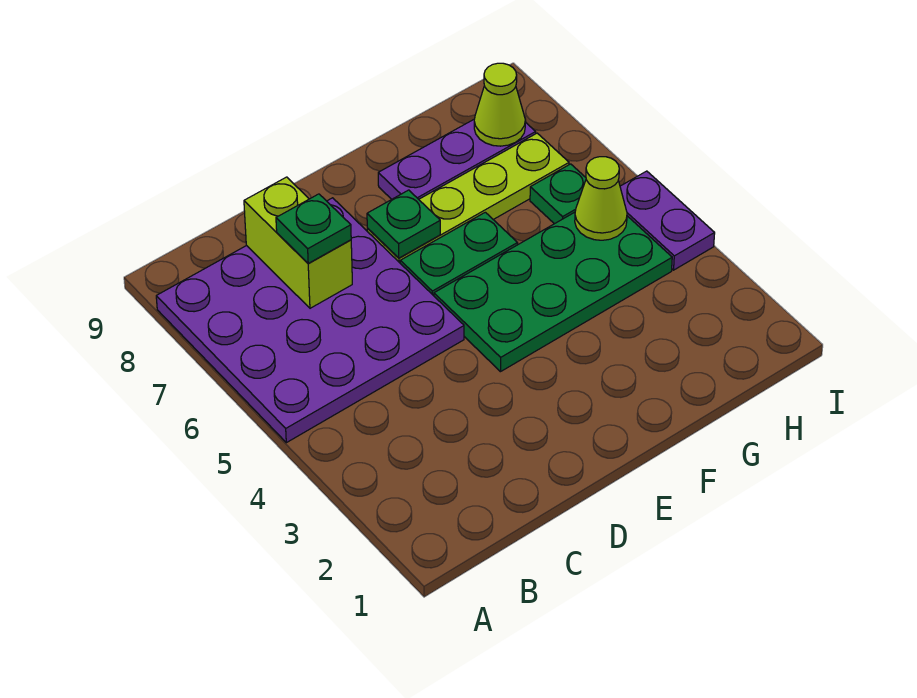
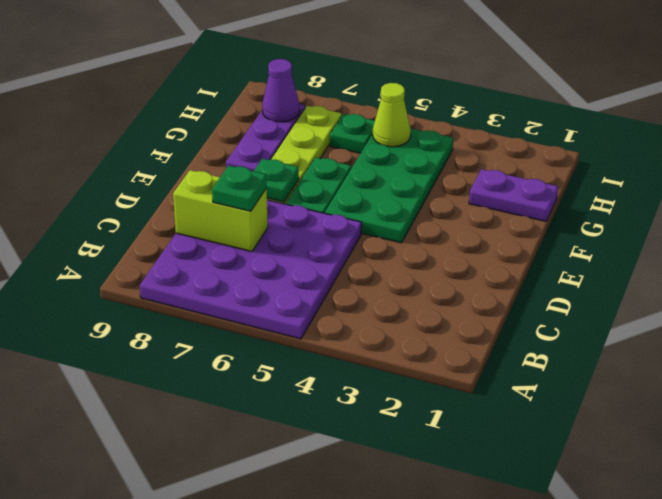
lime 1x1 cone [474,63,525,146] -> purple 1x1 cone [262,59,300,122]
purple 1x2 plate [620,171,715,270] -> purple 1x2 plate moved to [469,169,558,221]

